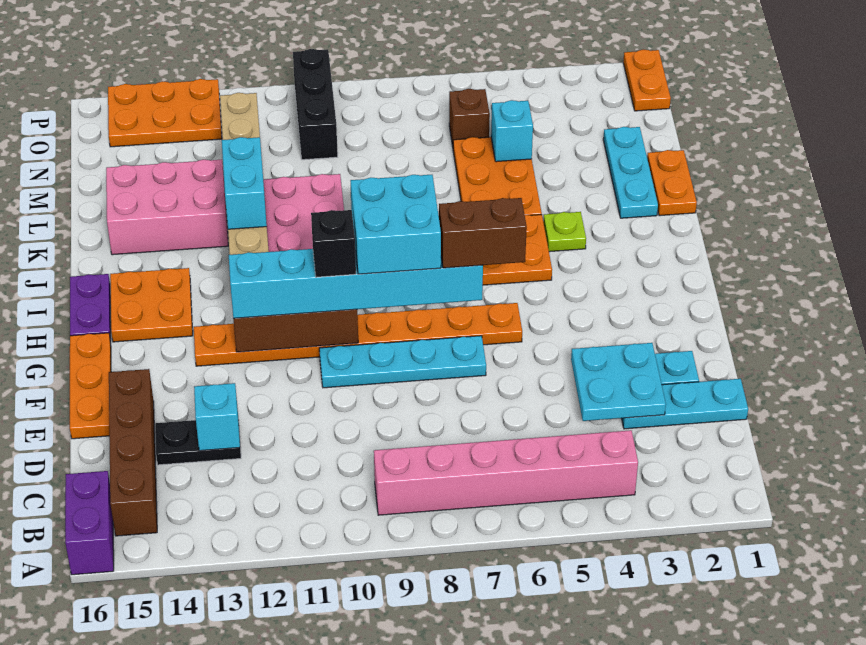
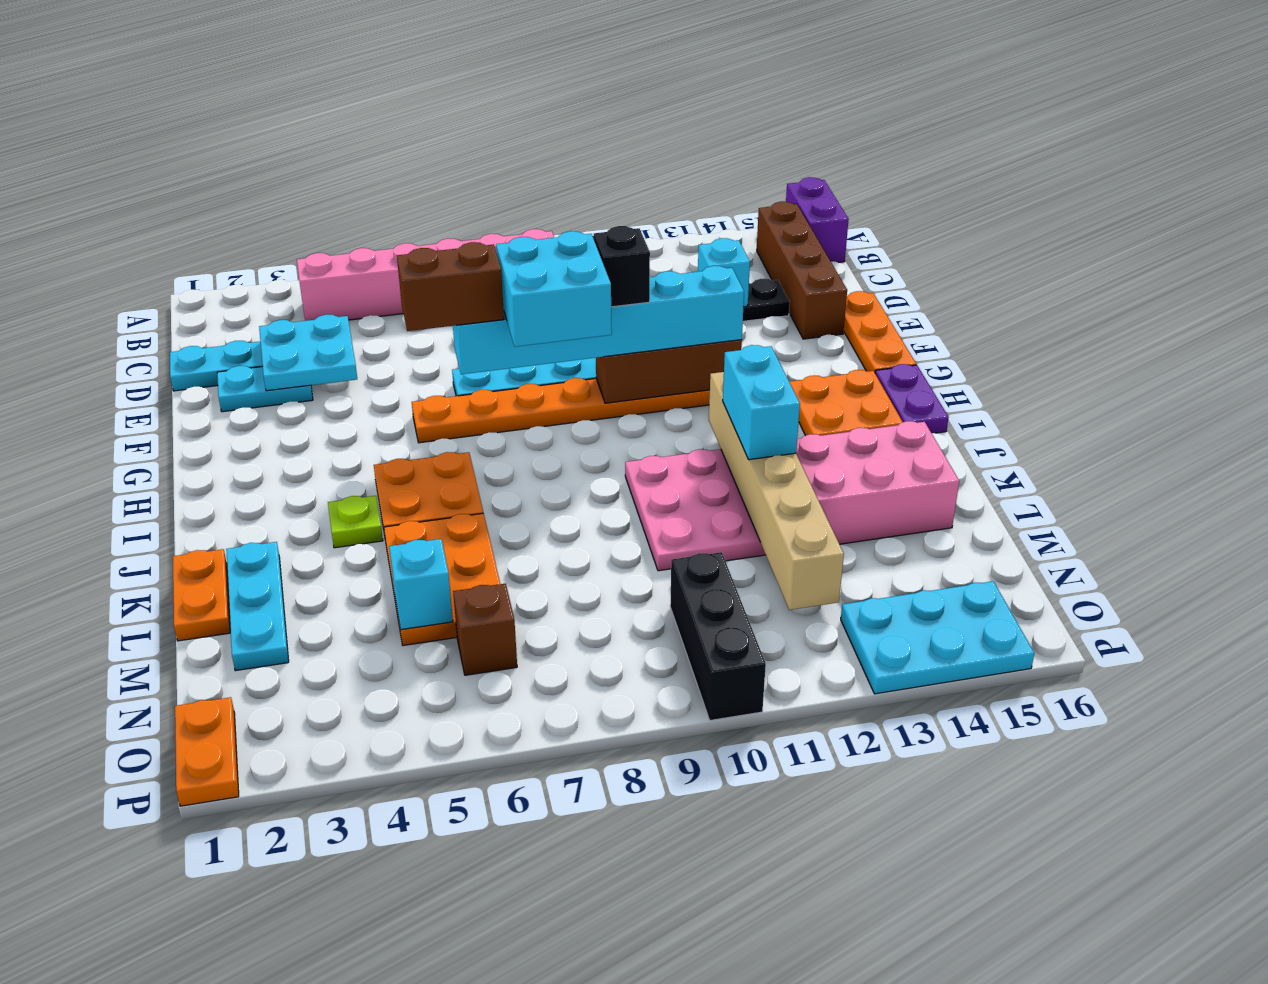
orange 2x3 plate [108,79,222,147] -> cyan 2x3 plate [841,581,1034,694]

